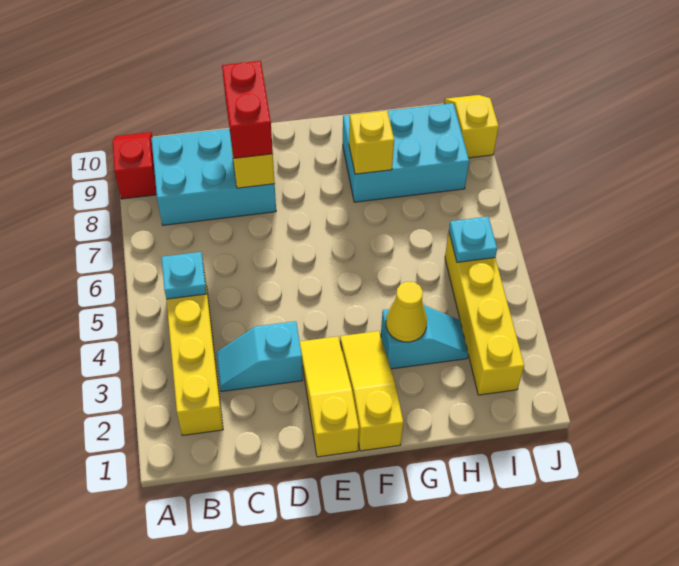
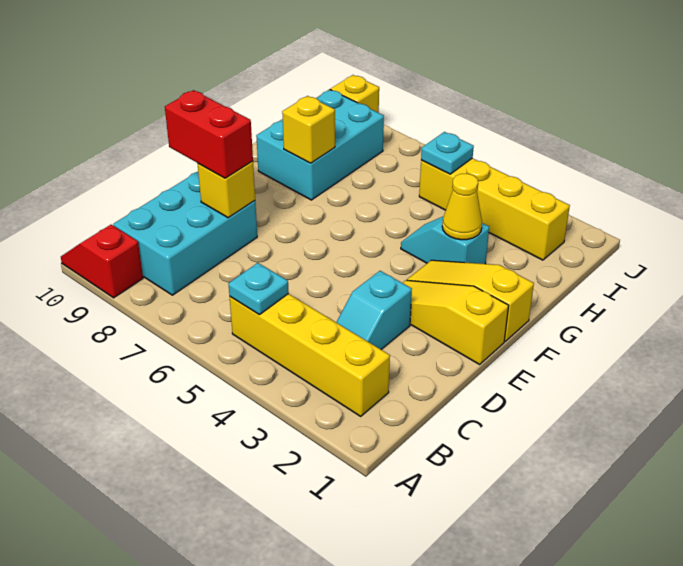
cyan 1x2 slope [381,305,468,369] -> cyan 1x2 slope turned to [401,216,489,264]

